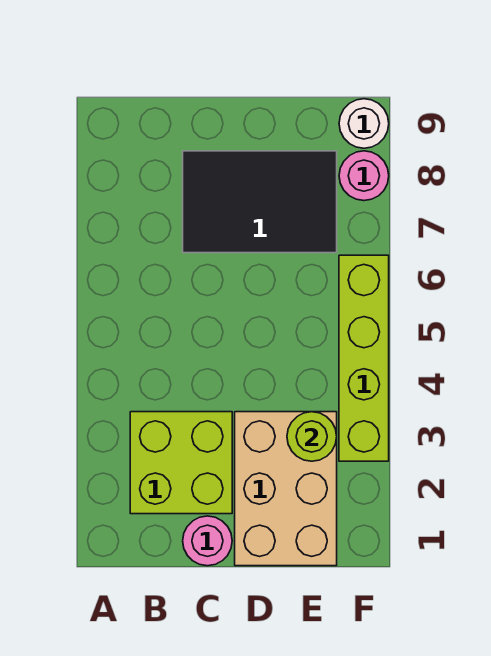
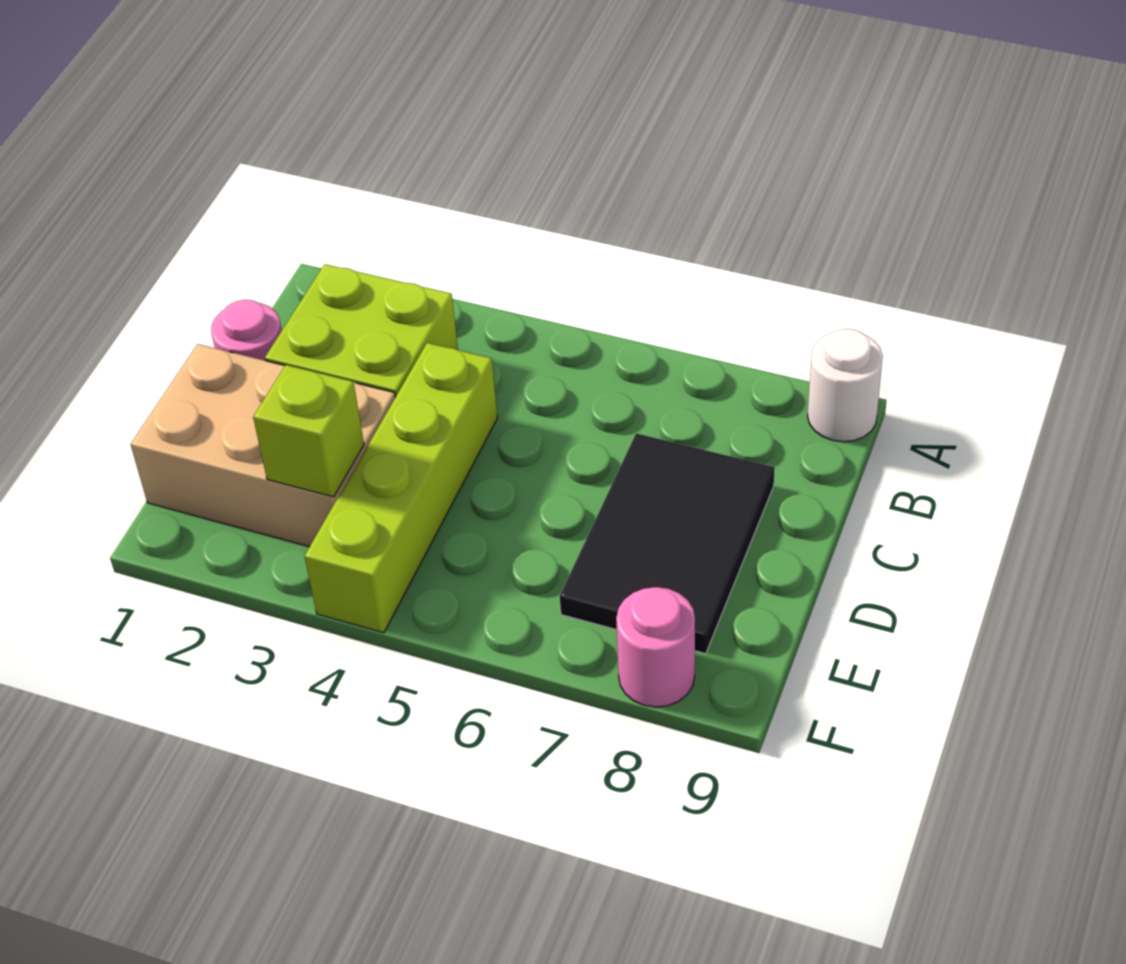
lime 1x1 round brick [287,412,337,461] -> lime 1x1 brick [253,365,364,497]
lime 1x4 brick [339,255,389,461] -> lime 1x4 brick turned to [305,343,497,633]
white 1x1 round brick [339,99,389,148] -> white 1x1 round brick moved to [808,329,883,442]

